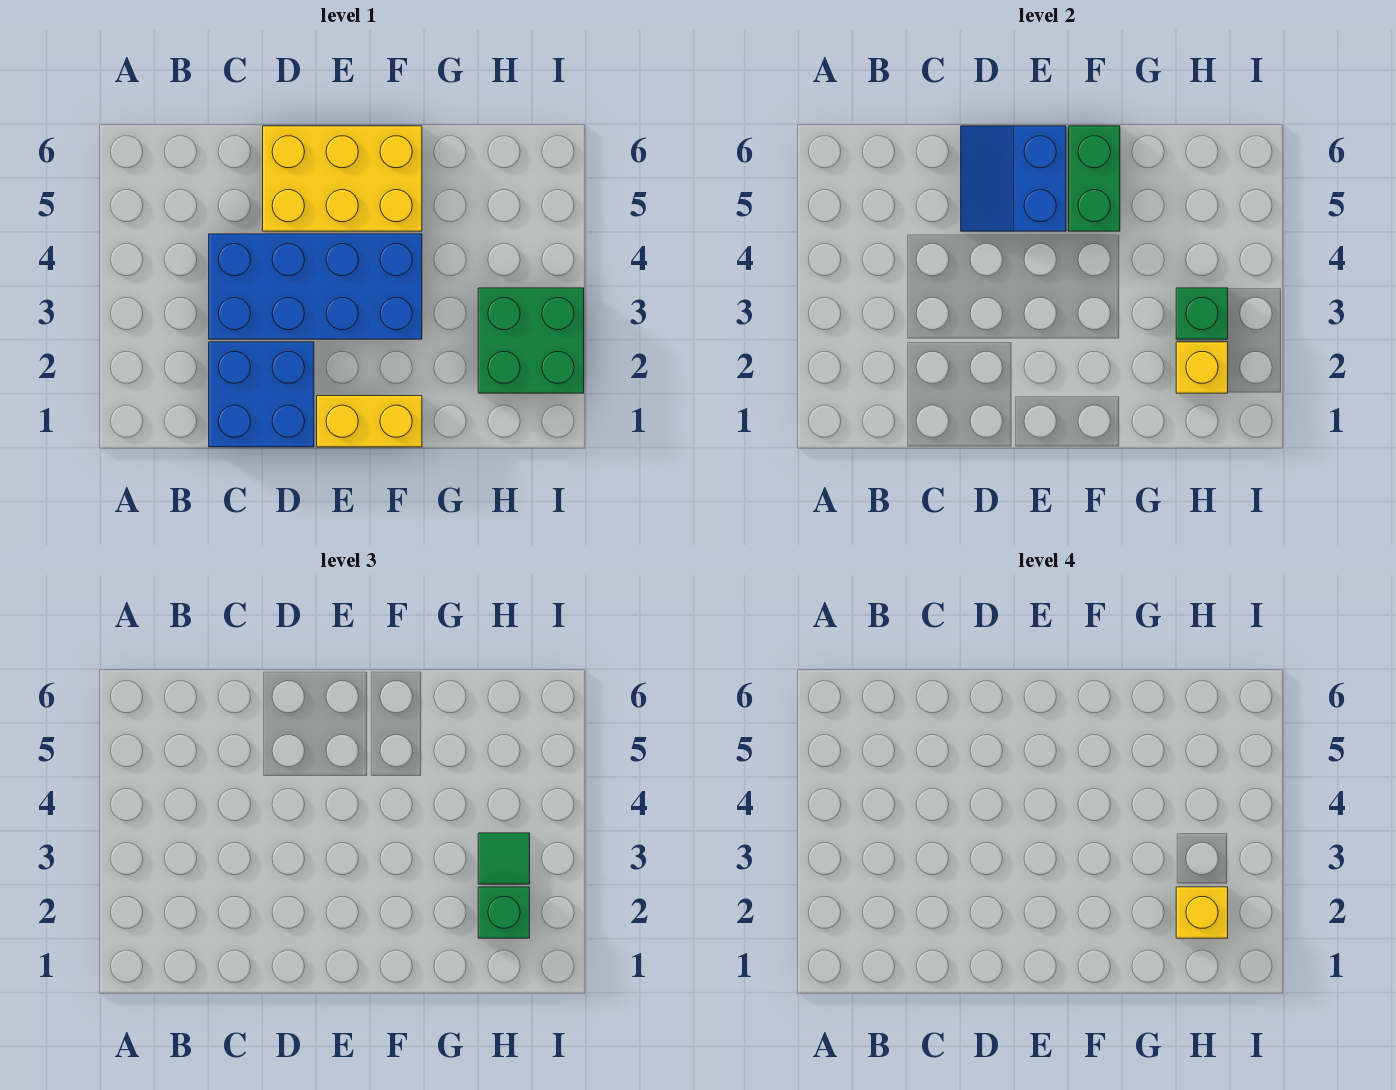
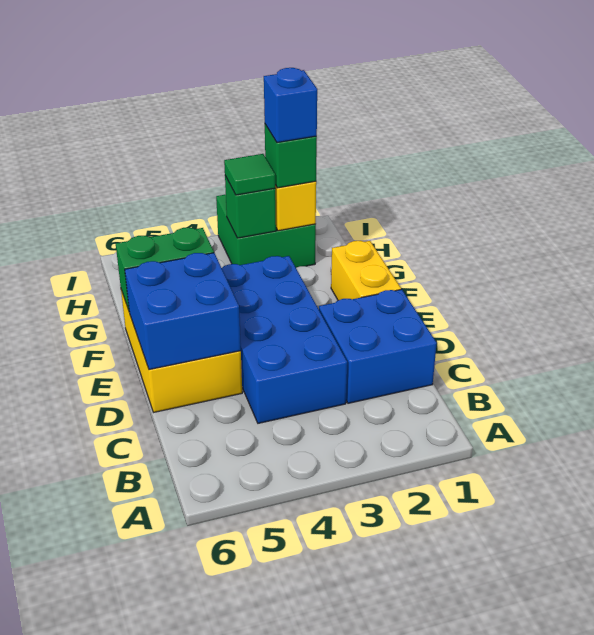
blue 2x2 slope [961,126,1066,231] -> blue 2x2 brick [125,253,241,370]
yellow 1x1 brick [1176,887,1228,938] -> blue 1x1 brick [264,68,317,142]

